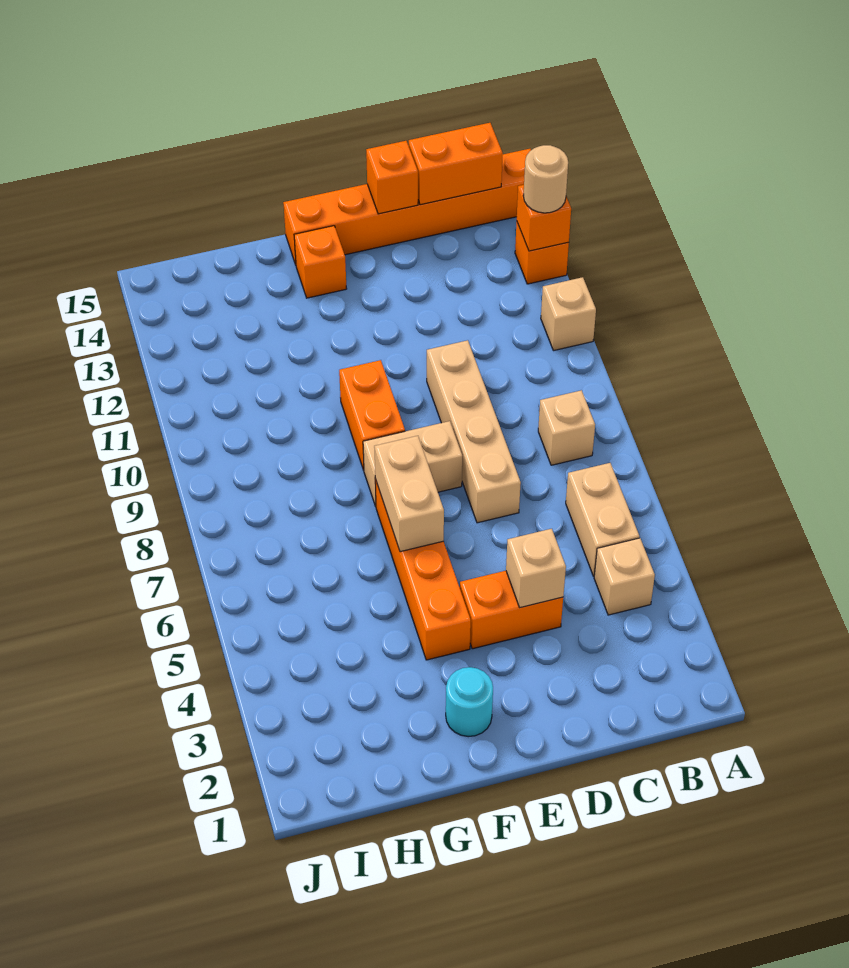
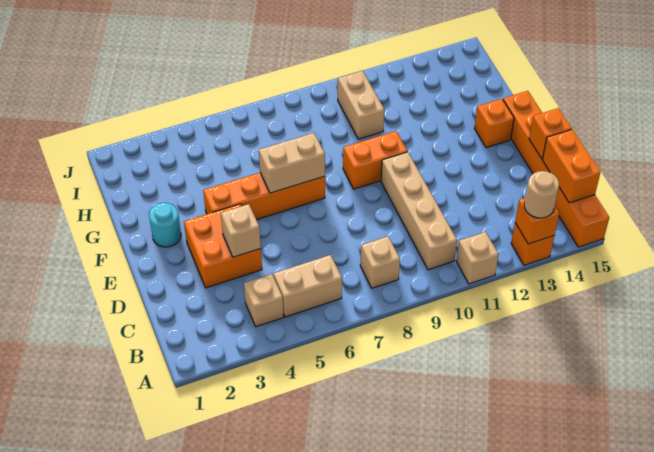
orange 1x2 brick [460,571,563,649] -> orange 2x2 brick [184,204,262,288]
tan 1x4 brick [427,340,521,523] -> tan 1x4 brick turned to [381,152,457,270]
tan 1x2 brick [363,421,462,506] -> tan 1x2 brick moved to [338,71,384,139]

